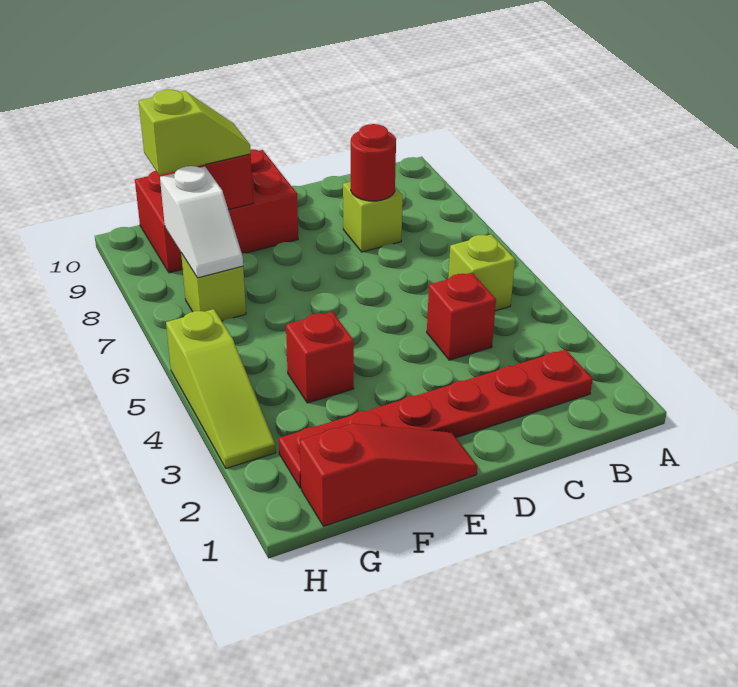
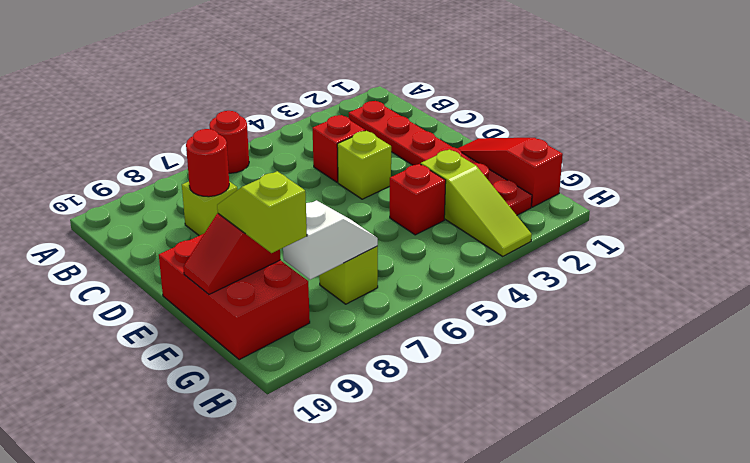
none -> red 1x1 round brick [209,111,249,173]
lime 1x1 brick [448,234,515,311] -> lime 1x1 brick moved to [337,131,391,199]
lime 1x3 slope [166,309,276,468] -> lime 1x3 slope turned to [421,150,532,256]

